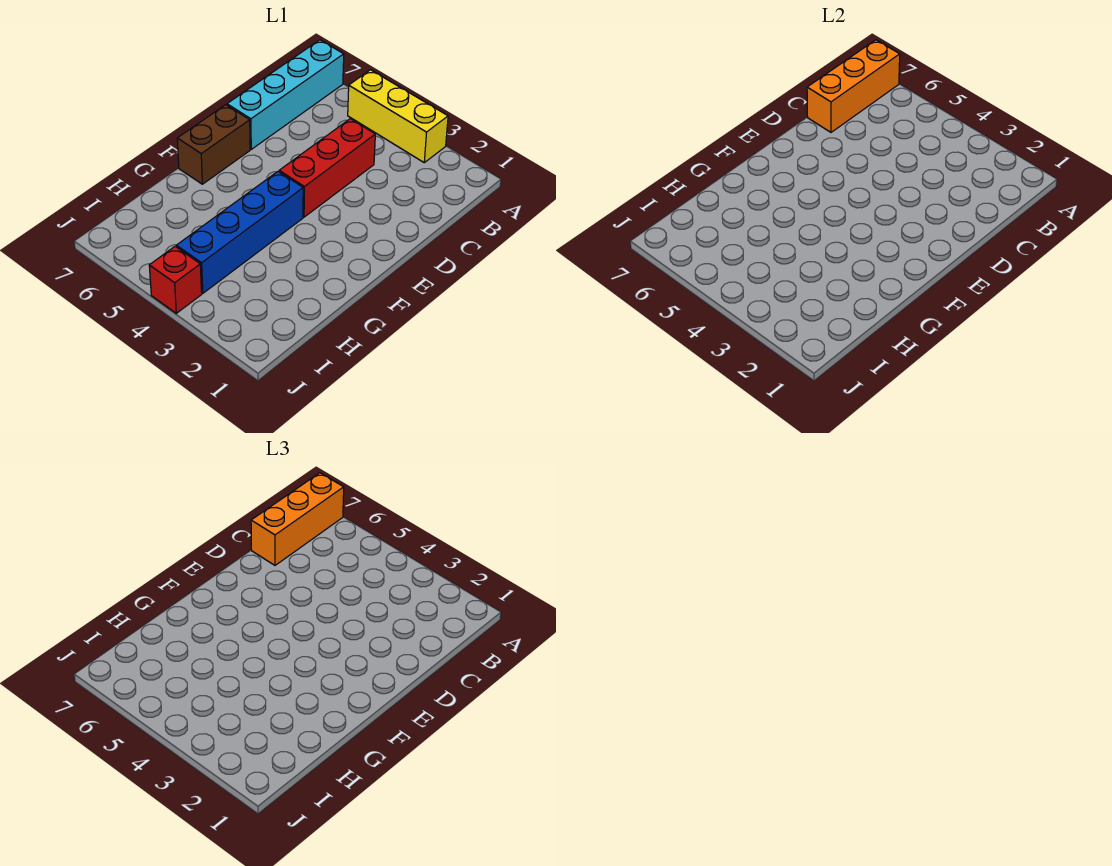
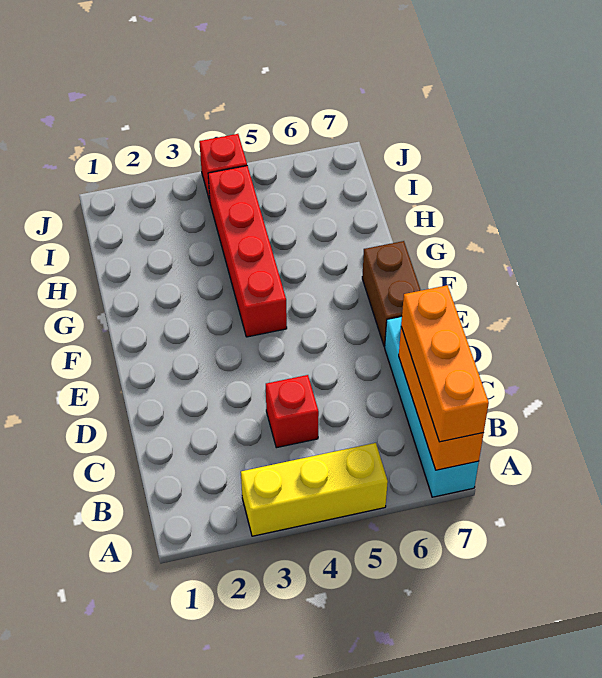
red 1x3 brick [279,119,375,217] -> red 1x1 brick [266,375,319,448]
blue 1x4 brick [176,172,303,293] -> red 1x4 brick [208,166,287,337]

